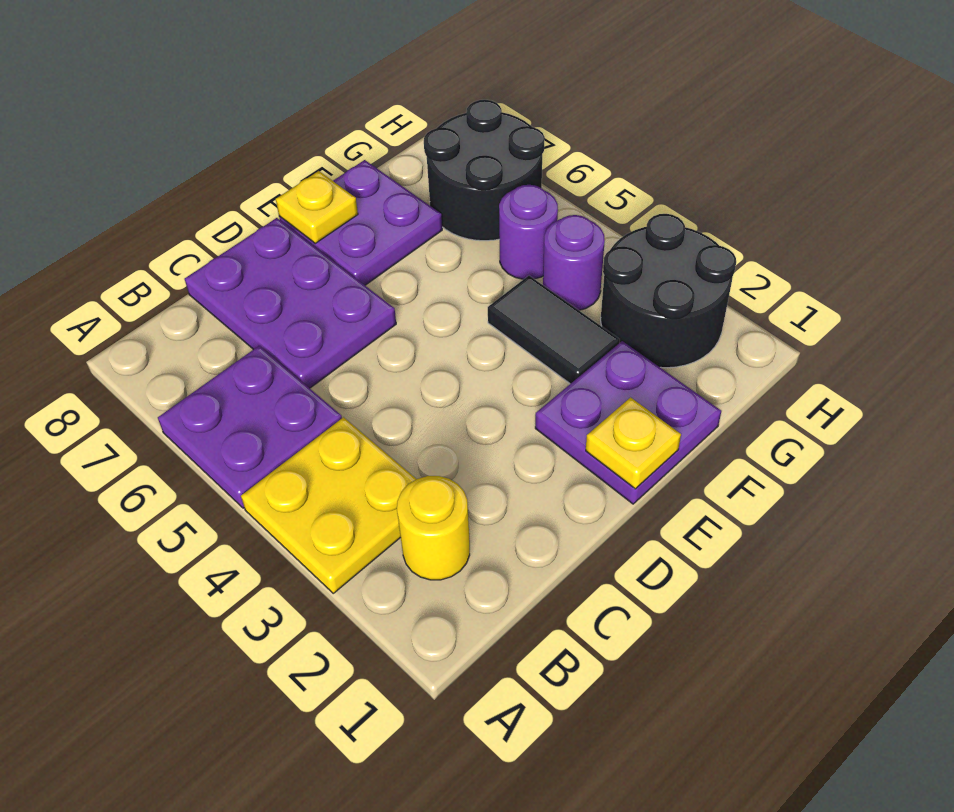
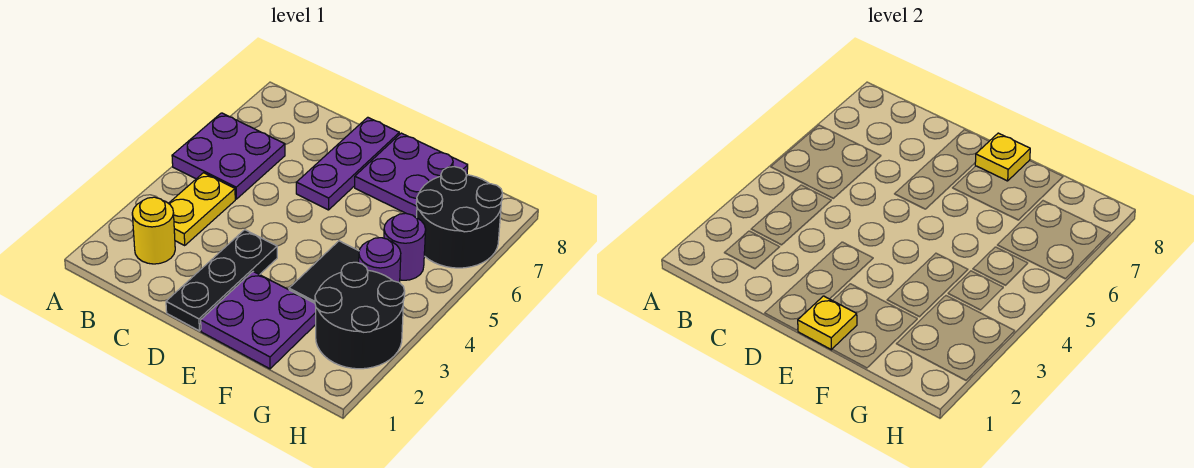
yellow 2x2 plate [241,417,416,593] -> yellow 1x2 plate [169,173,235,245]
purple 2x3 plate [185,218,396,388] -> purple 1x3 plate [296,117,399,210]
none -> black 1x3 plate [166,230,277,331]

